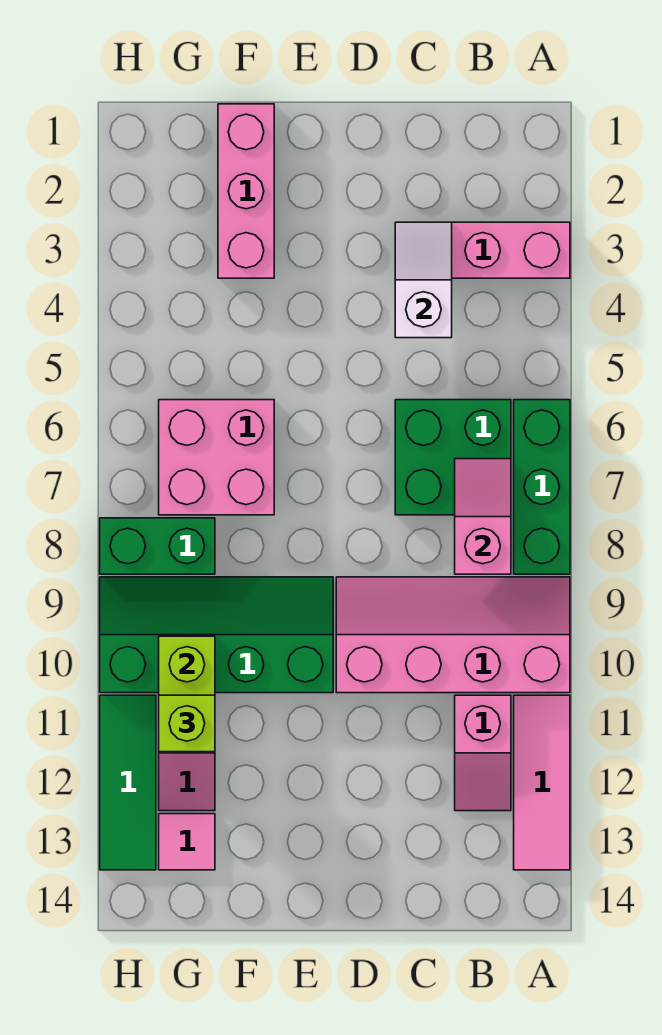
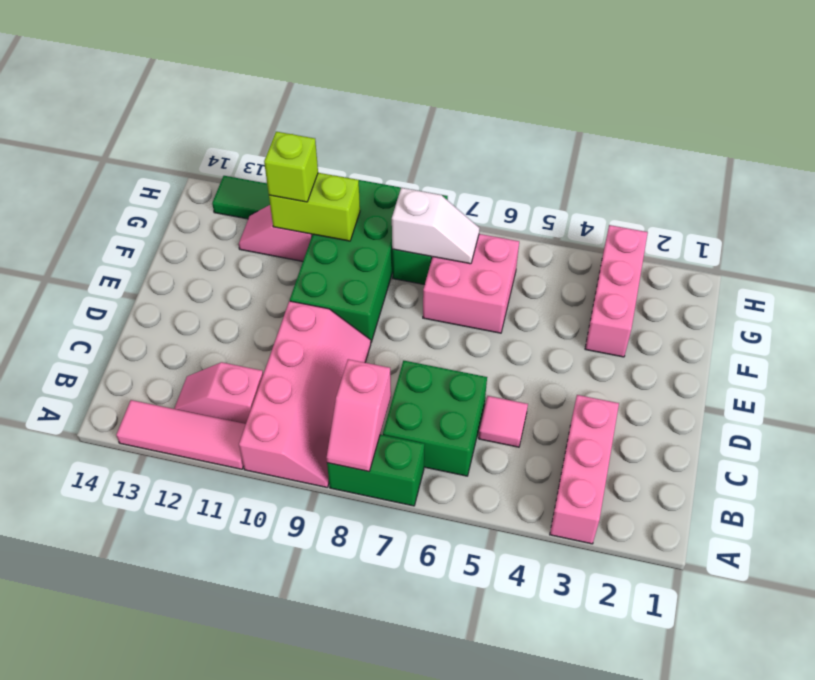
green 1x3 brick [514,400,570,574] -> green 1x2 brick [327,434,425,506]
pink 1x2 slope [455,459,511,574] -> pink 1x2 slope turned to [326,359,391,472]
white 1x2 slope [395,222,452,338] -> white 1x2 slope moved to [392,188,479,264]
green 2x4 slope [100,577,333,693] -> green 2x4 brick [290,177,401,342]
pink 1x3 brick [218,104,274,278] -> pink 1x3 brick turned to [585,225,648,357]
pink 1x1 tile [159,814,215,870] -> pink 1x1 tile moved to [479,396,528,447]

